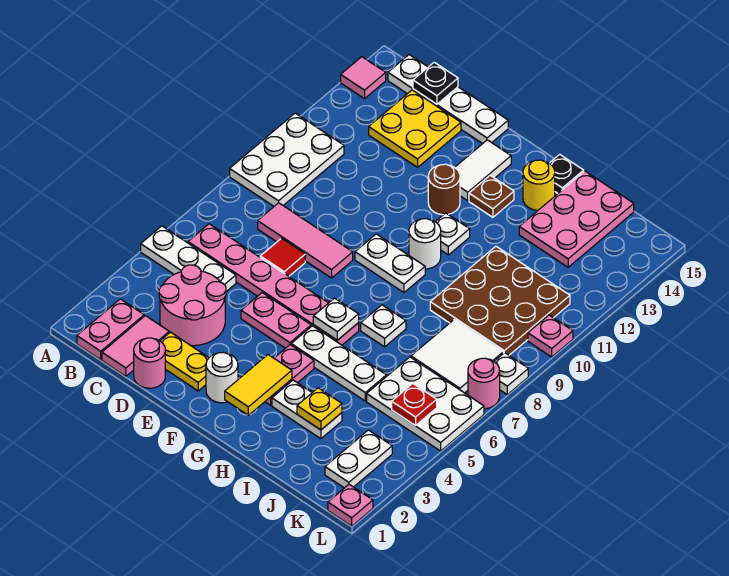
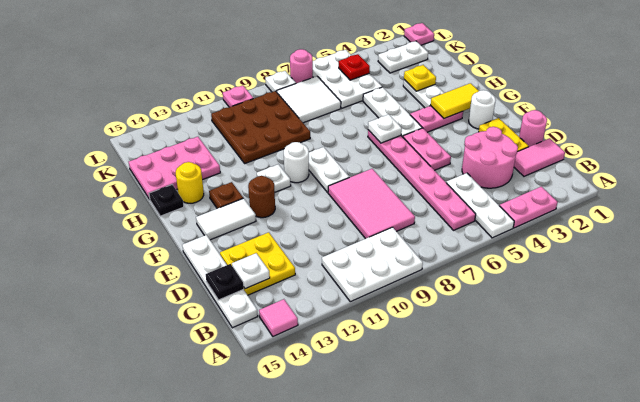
pink 1x2 plate [77,299,144,360] -> pink 1x2 plate moved to [500,187,558,228]
pink 1x3 tile [258,203,353,278] -> pink 2x3 tile [328,169,415,239]
red 1x1 tile [260,238,305,276] -> none
white 1x1 plate [361,305,406,347] -> white 1x1 plate moved to [232,253,270,289]

